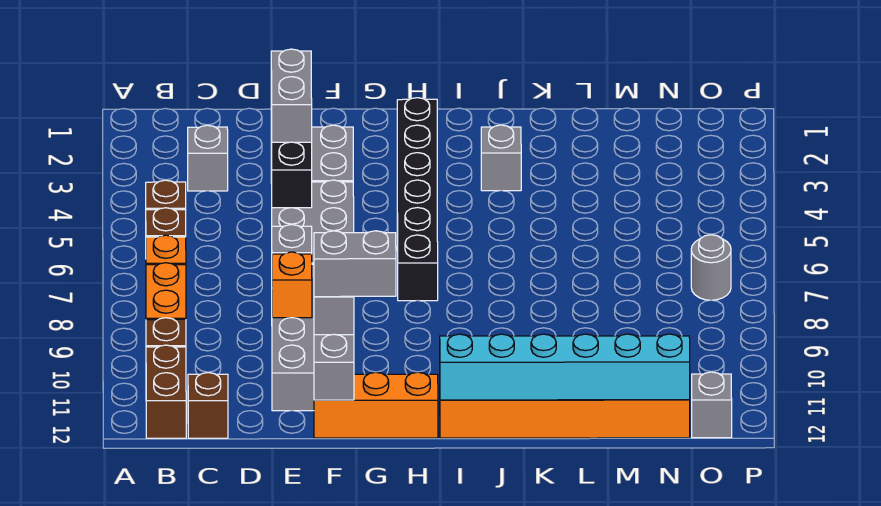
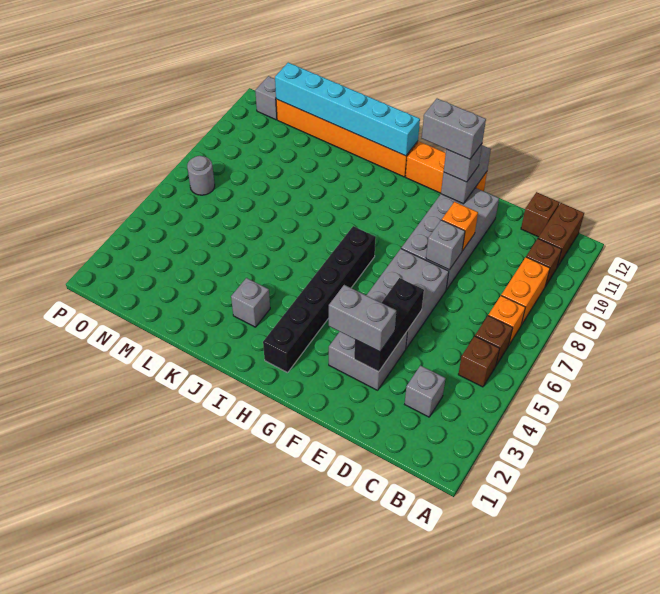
grey 1x2 brick [271,49,312,142] -> grey 1x2 brick turned to [329,285,396,352]

